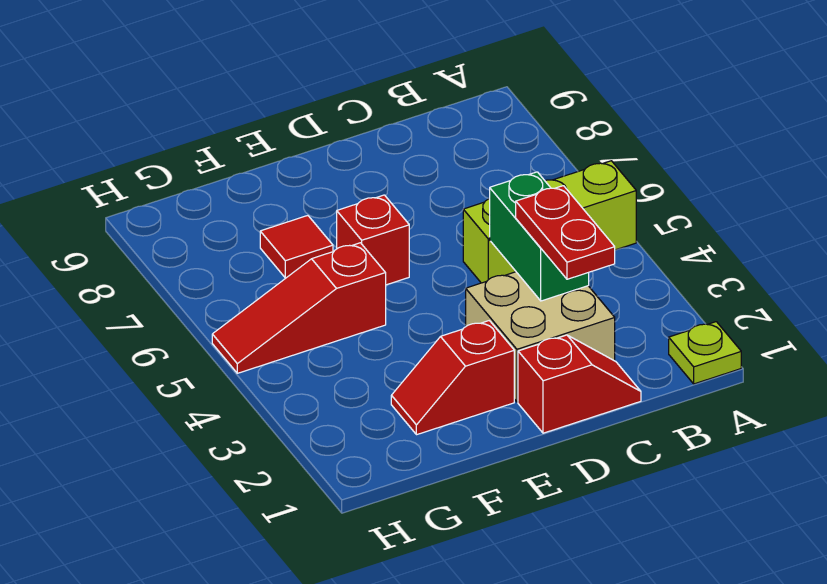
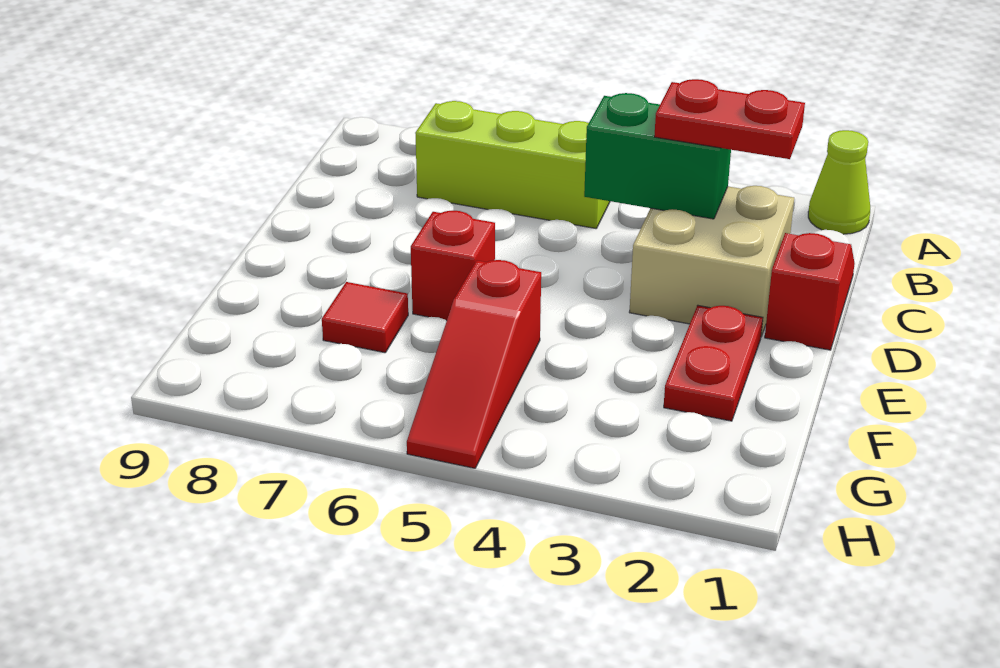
lime 1x1 plate [669,322,741,384] -> lime 1x1 cone [808,130,870,234]
lime 1x3 brick [463,161,636,283] -> lime 1x3 brick turned to [415,101,610,228]
red 1x2 slope [391,321,514,435] -> red 1x2 plate [664,306,763,421]

